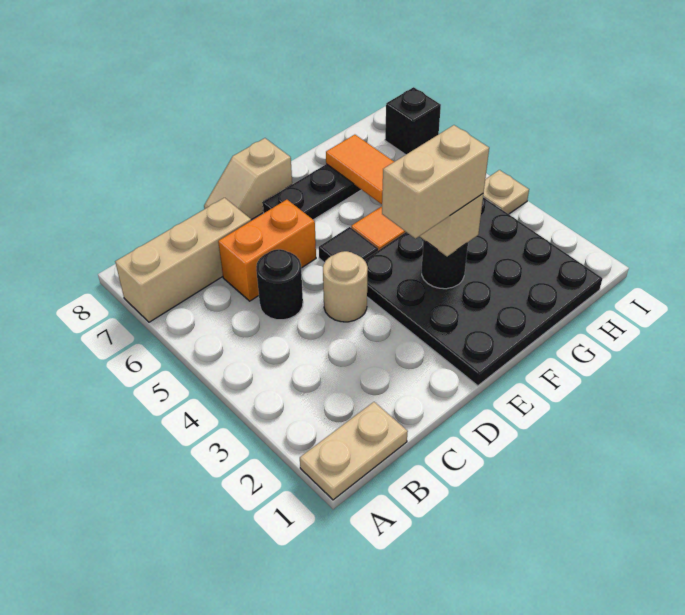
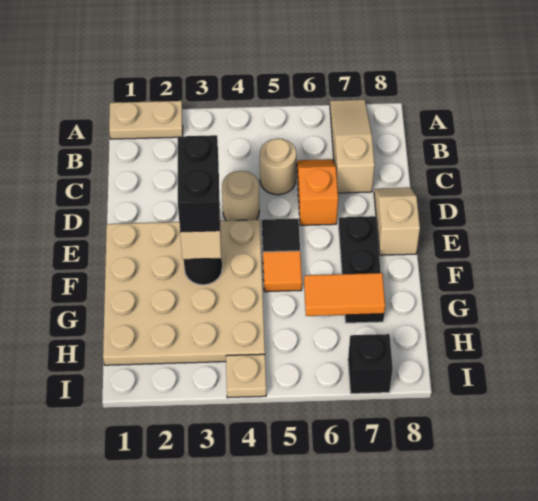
tan 1x2 plate [300,402,408,500] -> tan 1x2 plate turned to [109,101,183,139]
tan 1x3 brick [115,198,251,322] -> tan 1x3 slope [330,100,375,193]
black 1x1 round brick [256,249,303,320] -> tan 1x1 round brick [260,139,296,195]
orange 1x2 brick [218,200,316,301] -> orange 1x2 slope [297,159,338,225]
black 4x4 plate [364,197,602,386] -> tan 4x4 plate [103,220,265,365]
tan 1x2 brick [382,125,489,239] -> black 1x2 brick [178,135,220,232]

